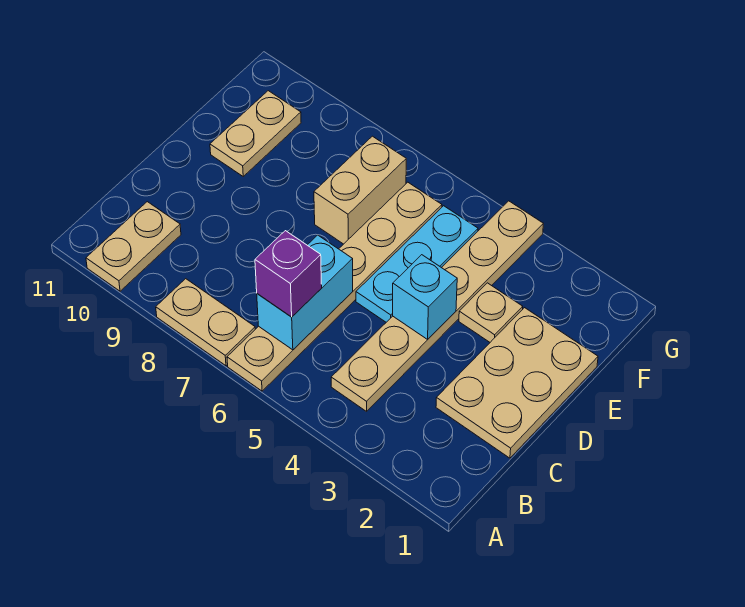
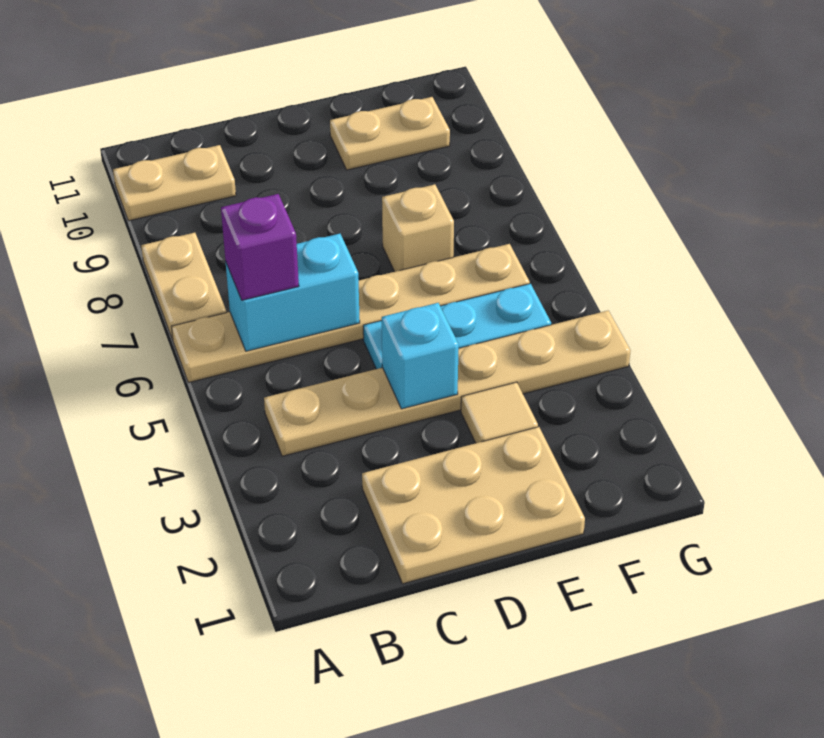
tan 1x1 plate [459,283,523,342] -> tan 1x1 tile [461,382,538,443]
tan 1x2 brick [314,136,406,244] -> tan 1x1 brick [382,184,454,272]

